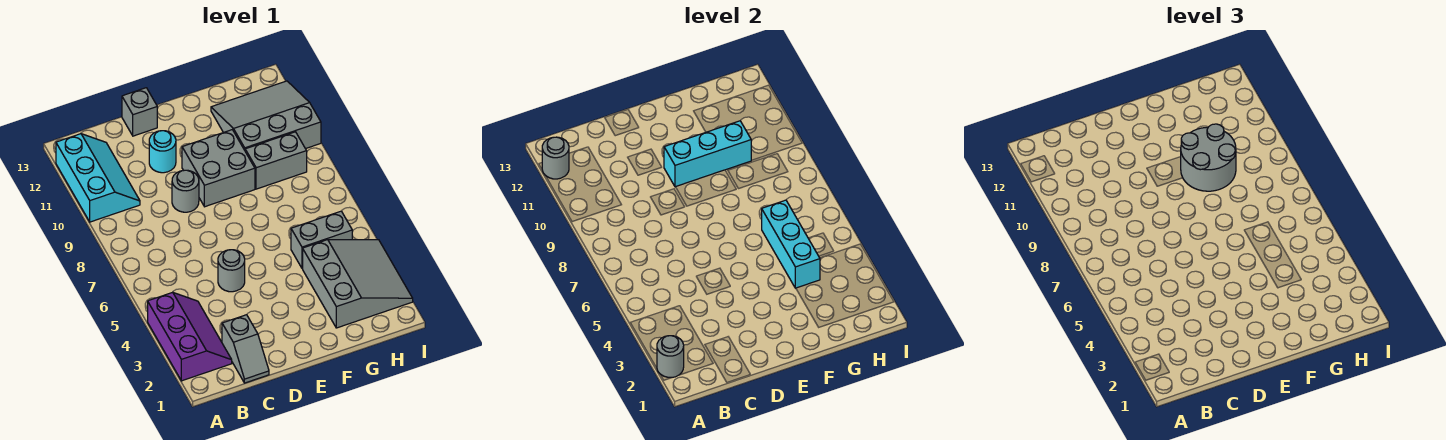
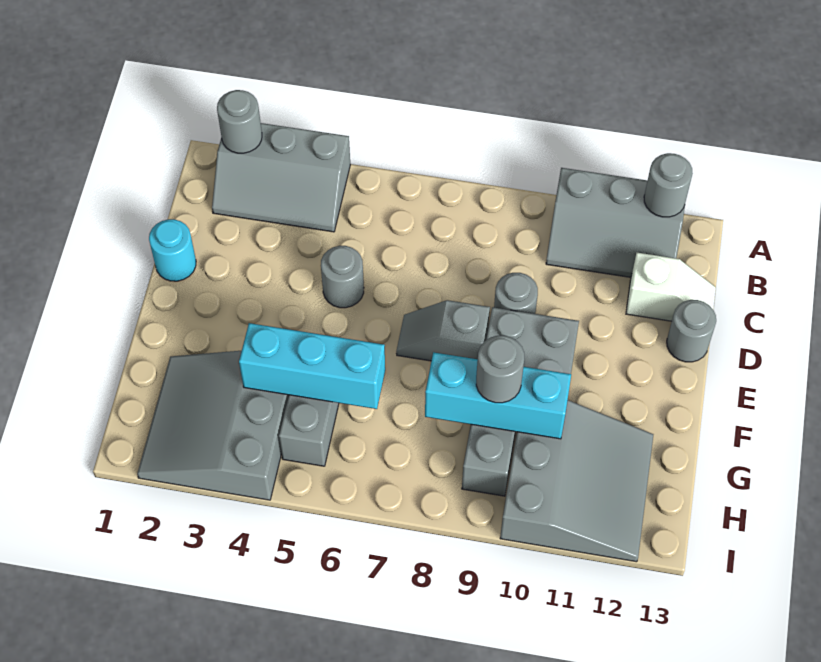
purple 2x3 slope [148,292,232,381] -> grey 2x3 slope [212,123,350,232]
cyan 2x3 slope [56,134,140,222] -> grey 2x3 slope [546,168,685,277]
grey 1x2 slope [222,315,269,383] -> grey 1x2 slope moved to [396,300,490,361]
none -> white 1x2 slope [626,253,716,321]
cyan 1x1 round brick [149,131,176,173] -> cyan 1x1 round brick moved to [149,219,196,281]
grey 1x1 brick [122,88,157,136] -> grey 1x1 round brick [667,300,716,362]
cyan 1x3 brick [664,121,751,187] -> cyan 1x3 brick turned to [425,352,571,439]
grey 2x2 round brick [1181,124,1236,191] -> grey 1x1 round brick [476,336,524,403]
grey 3x3 slope [303,239,413,328] -> grey 3x3 slope turned to [137,351,289,500]

